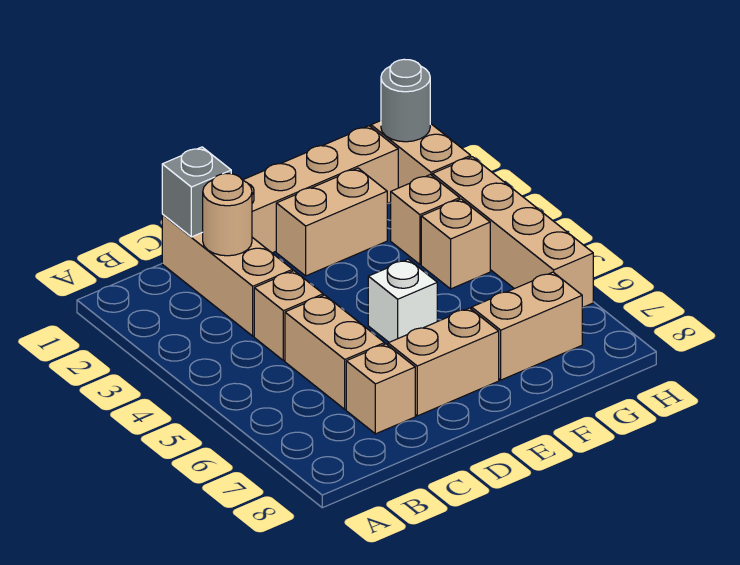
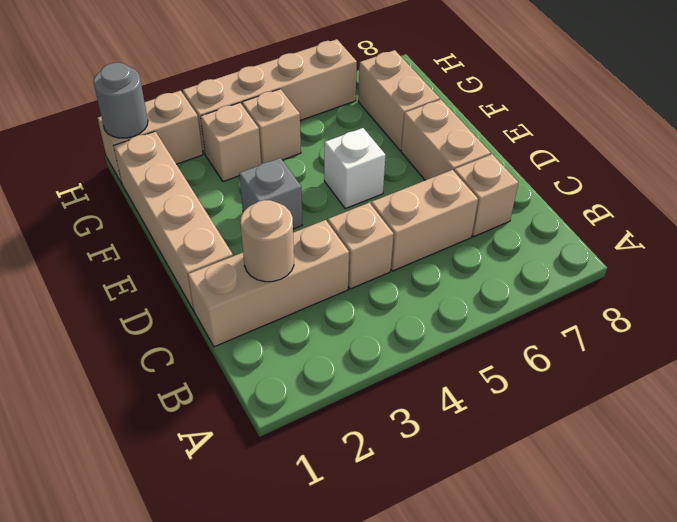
grey 1x1 brick [162,147,231,237] -> grey 1x1 brick moved to [239,158,302,229]
tan 1x2 brick [276,168,388,276] -> none

